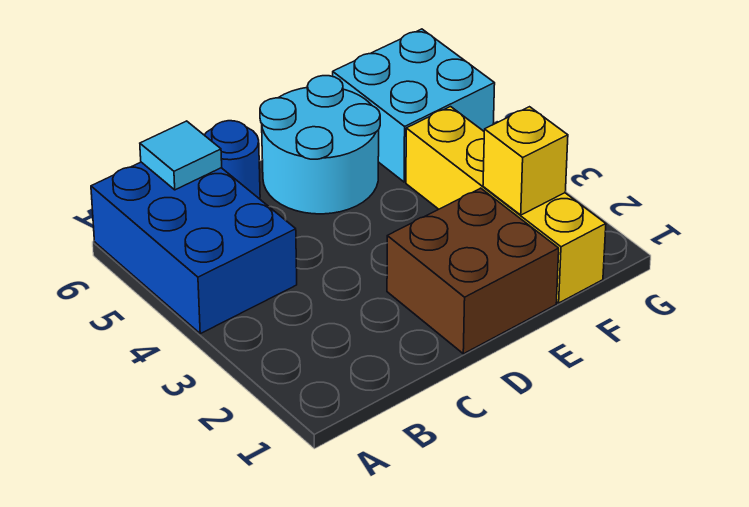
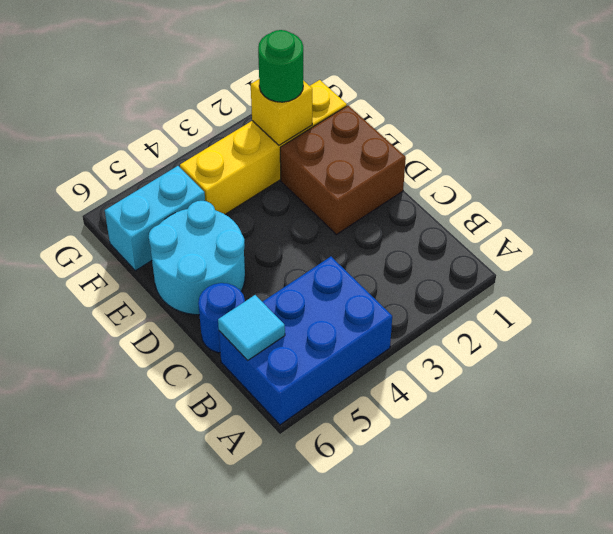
none -> green 1x1 round brick [258,30,303,102]
cyan 2x2 brick [333,29,495,182] -> cyan 1x2 brick [105,166,205,271]

